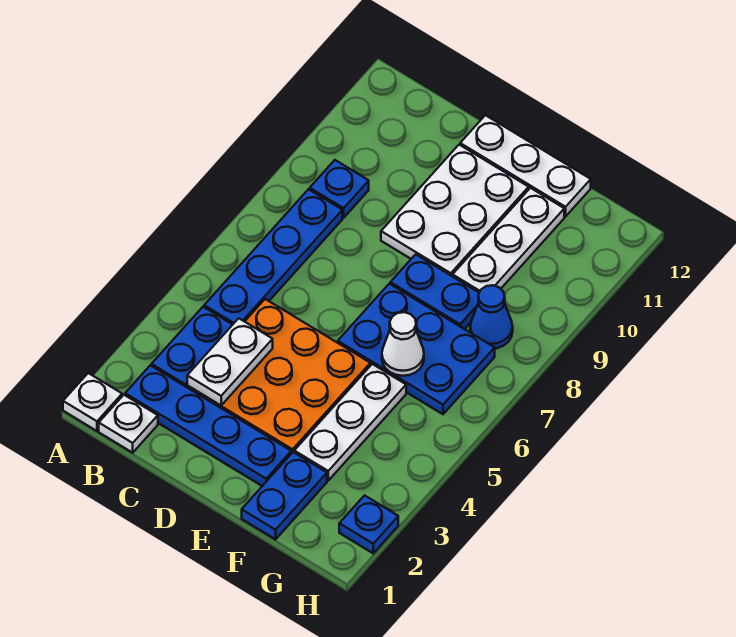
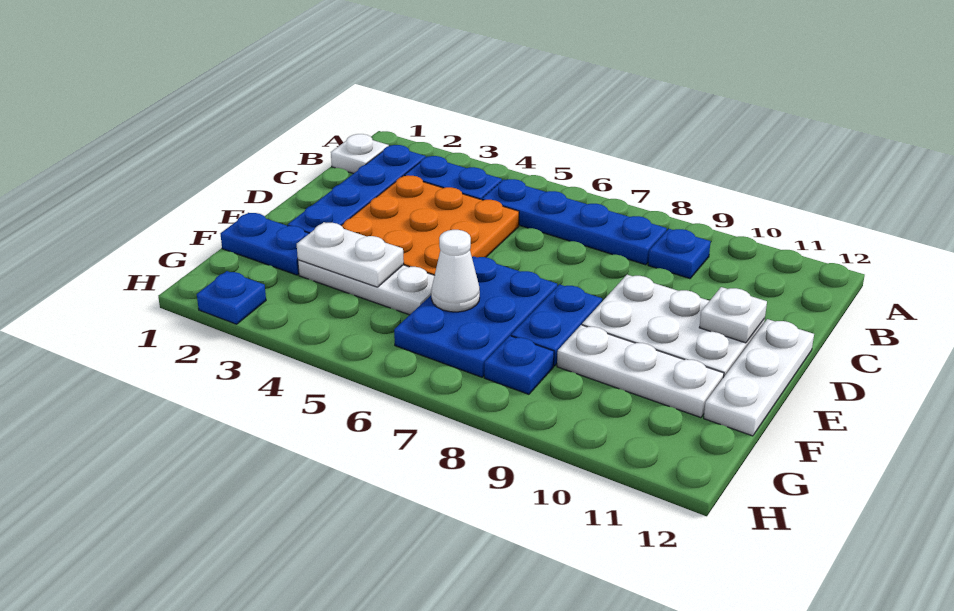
white 1x1 plate [63,373,122,431] -> white 1x1 plate moved to [699,287,767,343]
white 1x2 plate [187,318,273,406] -> white 1x2 plate moved to [297,222,404,287]
blue 1x1 cone [470,285,513,348] -> blue 1x1 plate [484,336,554,394]

